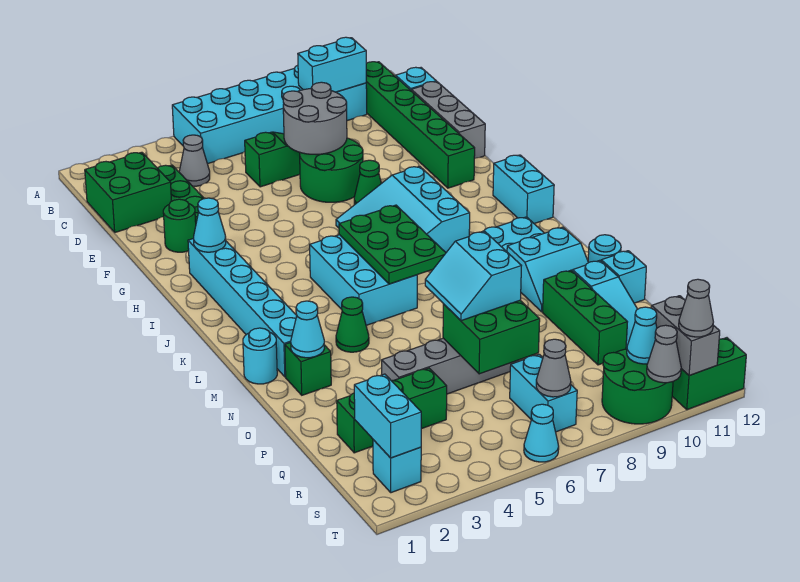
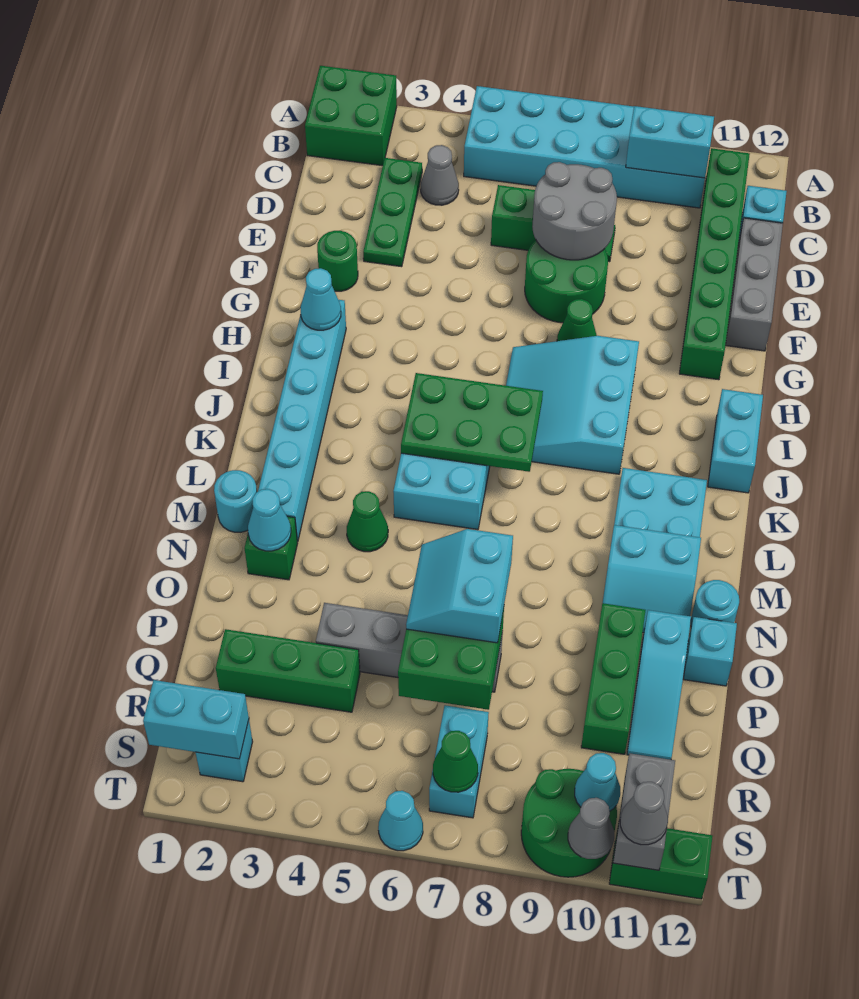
green 2x2 brick [85,152,172,232] -> green 2x2 brick moved to [305,66,397,166]
green 2x3 plate [339,205,446,284] -> green 2x3 plate turned to [401,373,543,472]
cyan 1x2 brick [354,374,421,458] -> cyan 1x2 brick turned to [143,680,249,759]
grey 1x1 cone [536,339,571,397] -> green 1x1 cone [433,731,478,792]

